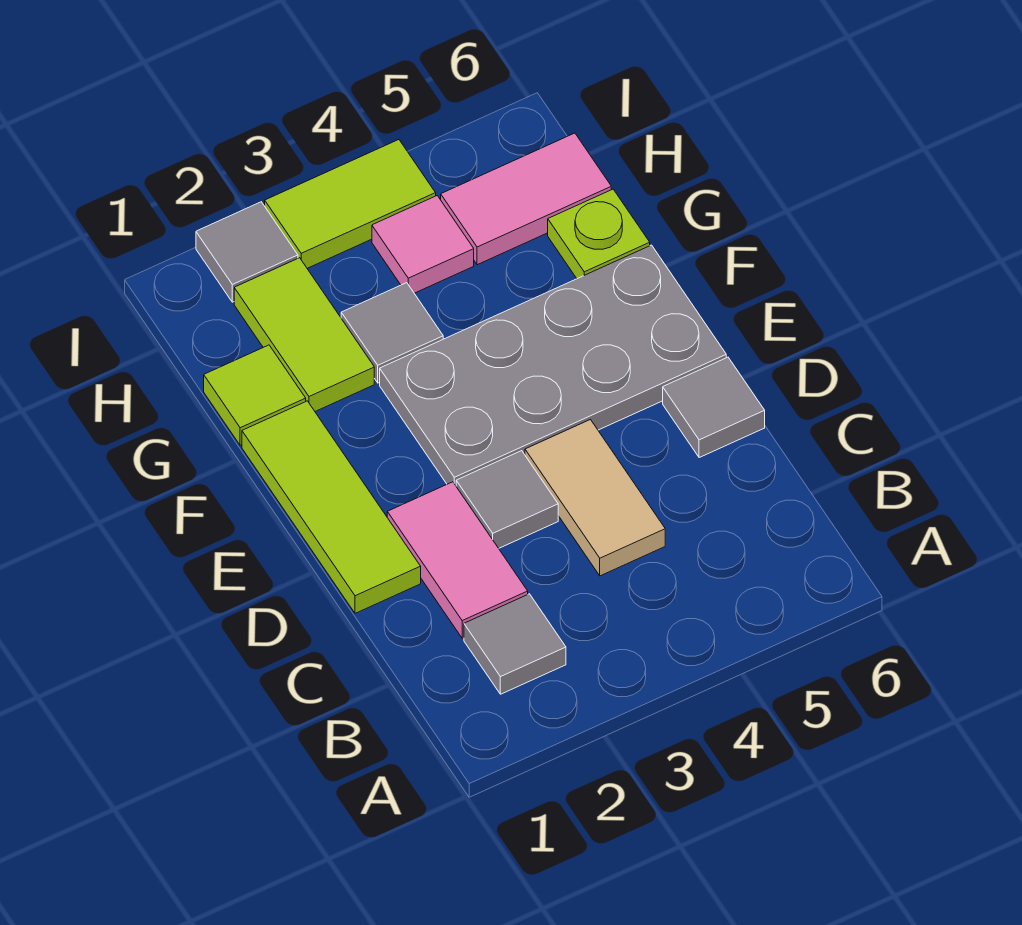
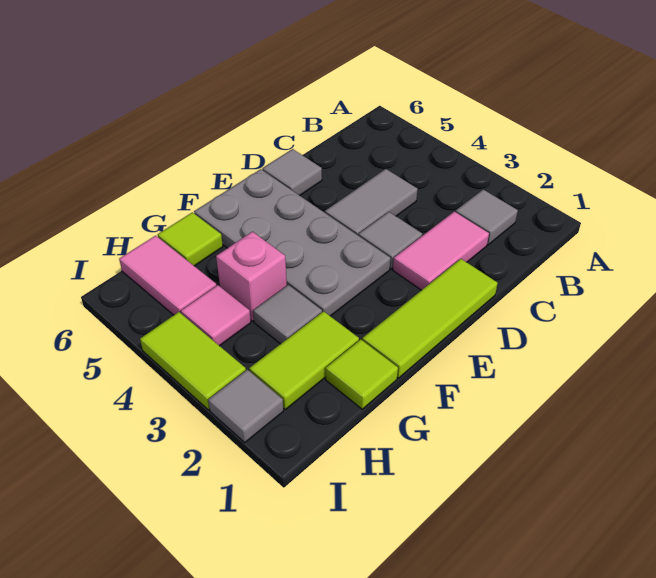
tan 1x2 tile [525,420,665,576] -> grey 1x2 tile [325,169,418,235]
none -> pink 1x1 brick [216,232,287,321]
lime 1x1 plate [548,189,650,279] -> lime 1x1 tile [158,212,223,266]

